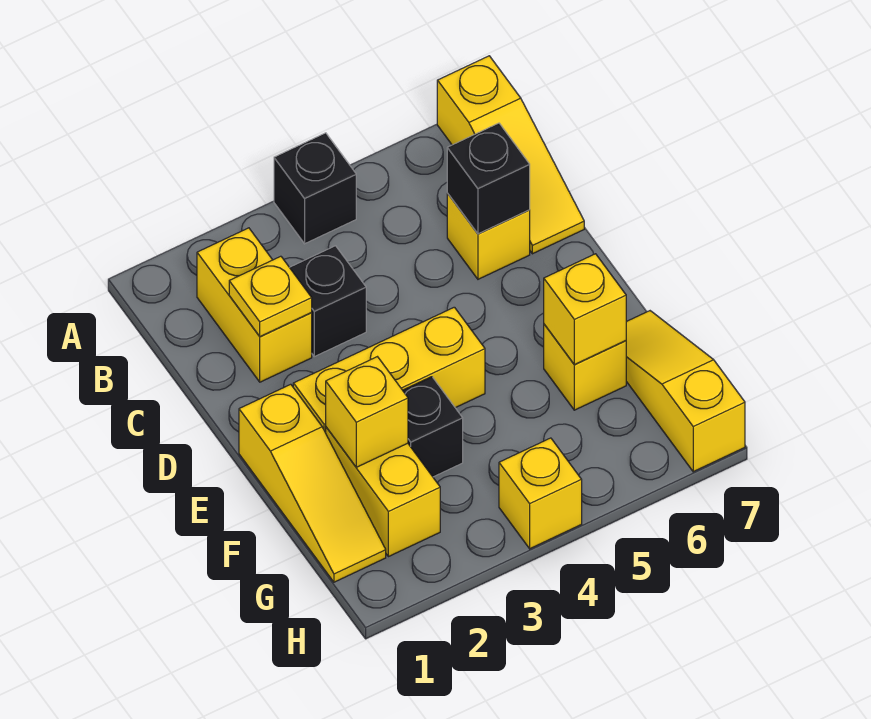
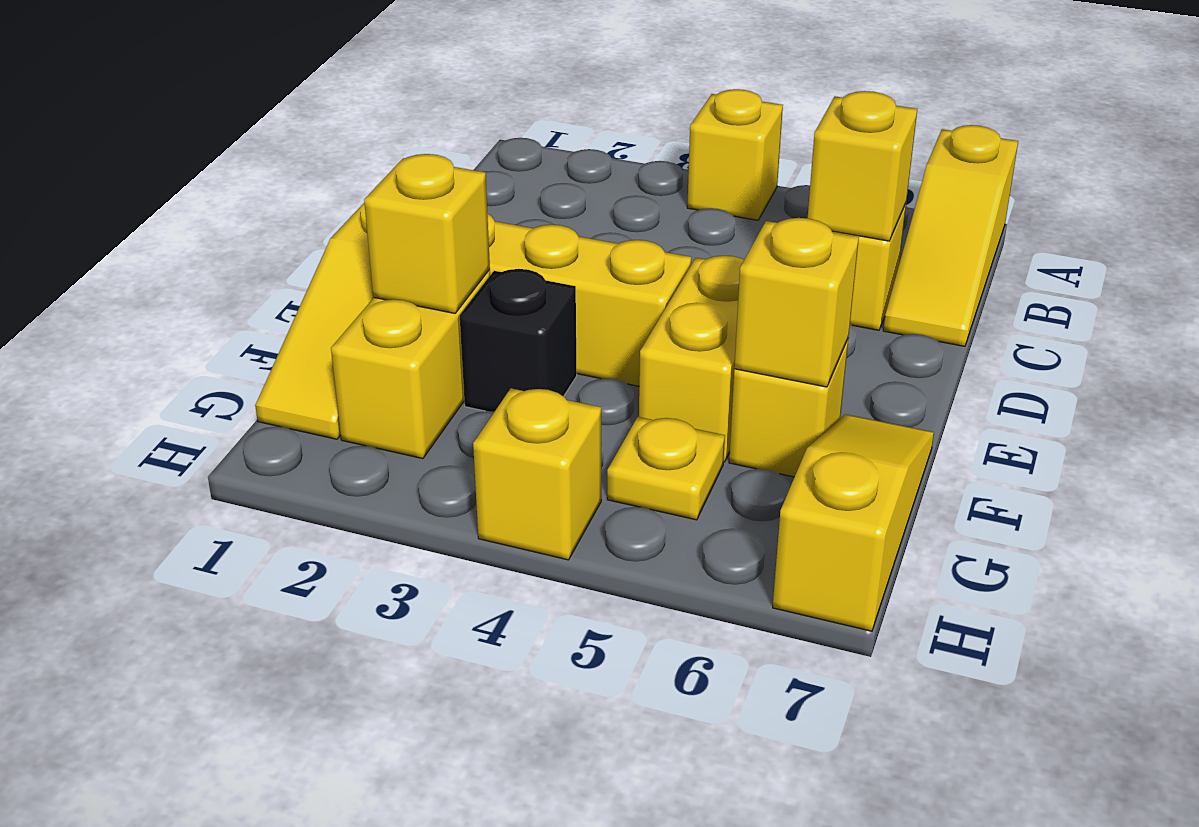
black 1x1 brick [274,133,356,244] -> yellow 1x1 brick [687,89,783,220]
yellow 1x2 brick [197,228,312,382] -> yellow 1x2 brick moved to [639,256,744,462]
yellow 1x1 plate [229,256,312,337] -> yellow 1x1 plate moved to [607,417,725,520]
black 1x1 brick [290,246,366,357] -> none
black 1x1 brick [447,123,530,234] -> yellow 1x1 brick [808,91,917,241]

